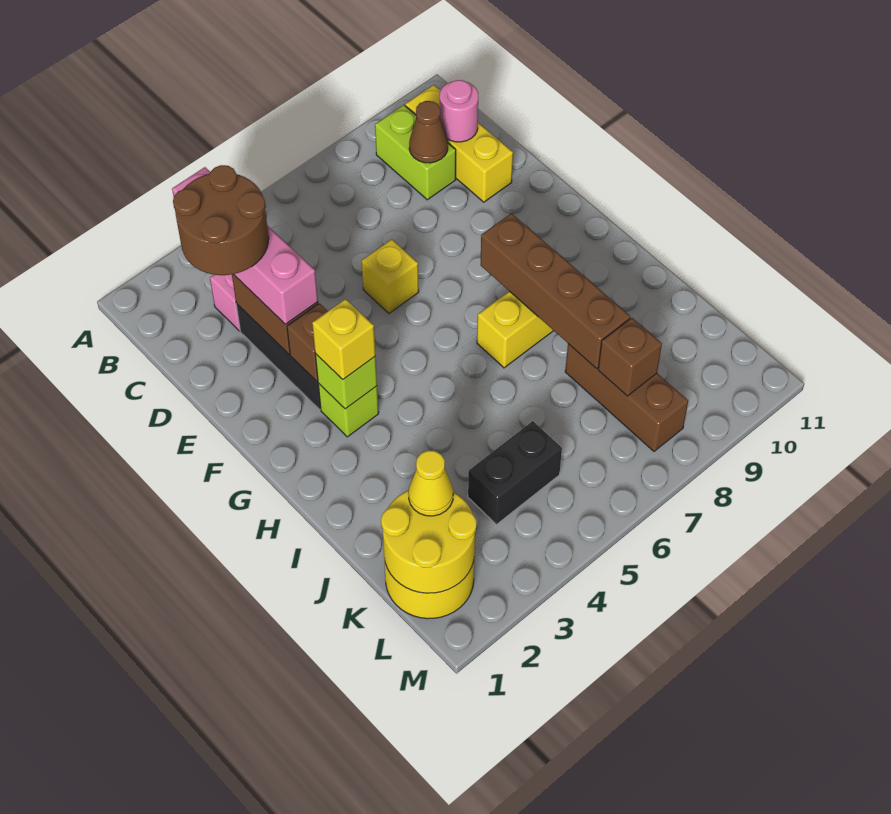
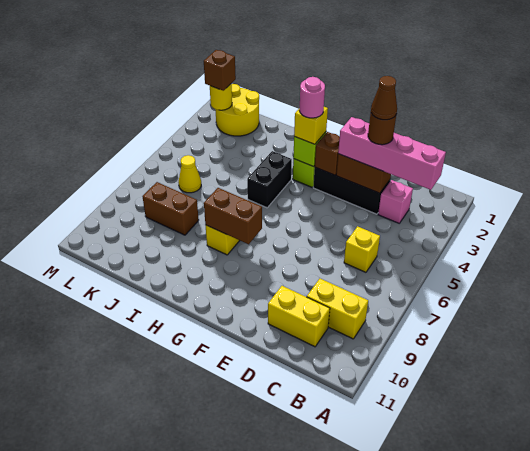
lime 1x2 brick [375,105,456,200] -> yellow 1x2 brick [307,279,368,339]
yellow 1x3 brick [405,85,513,202] -> yellow 1x2 brick [268,286,330,347]
brown 2x2 round brick [173,165,269,275] -> brown 1x1 round brick [368,113,396,145]
brown 1x1 cone [409,101,448,163] -> brown 1x1 cone moved to [371,76,397,120]
pink 1x1 round brick [439,80,478,142] -> pink 1x1 round brick moved to [299,77,325,118]
yellow 1x1 brick [362,239,419,313] -> yellow 1x1 brick moved to [344,226,380,272]
brown 1x4 brick [481,213,630,369] -> brown 1x2 brick [204,188,262,244]
brown 1x3 brick [565,344,688,451] -> brown 1x2 brick [142,182,199,235]
yellow 2x2 round brick [381,490,476,593] -> yellow 1x1 round brick [210,84,232,110]
yellow 1x1 cone [408,451,453,516] -> yellow 1x1 cone moved to [178,155,201,193]
black 1x2 brick [468,421,562,524] -> black 1x2 brick moved to [247,151,292,208]
brown 1x1 brick [598,318,662,396] -> brown 1x1 brick moved to [204,50,236,91]

